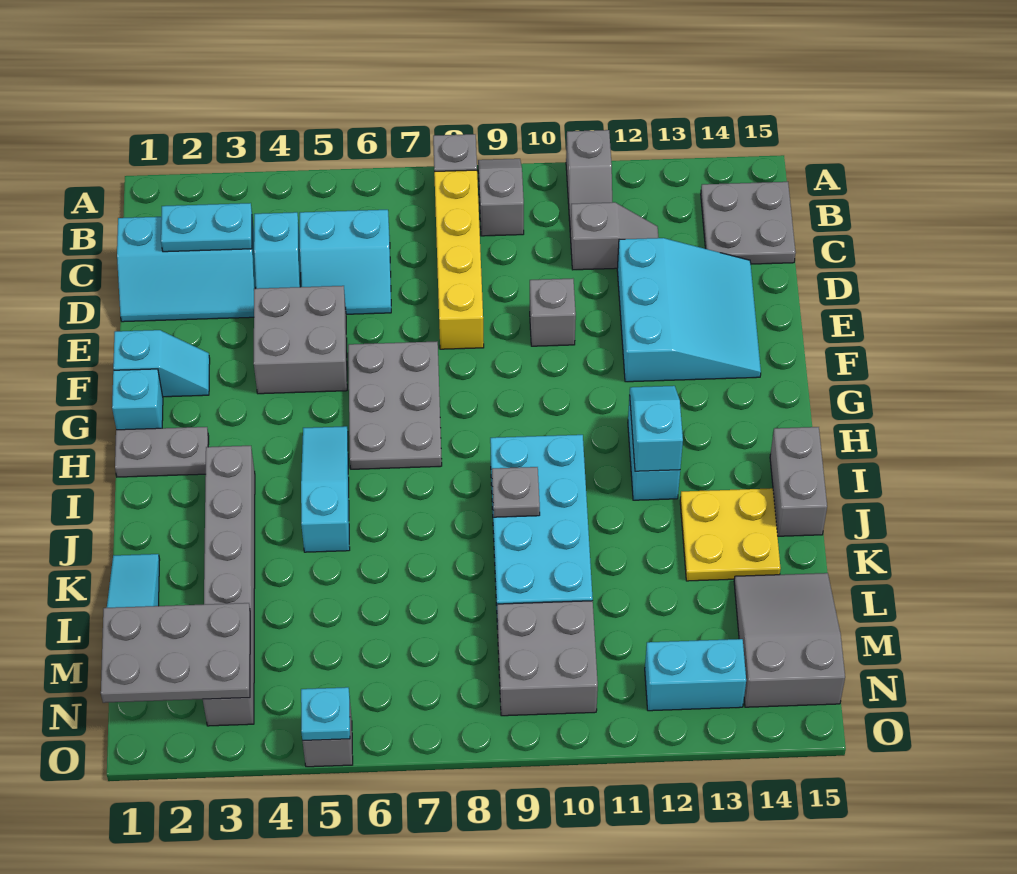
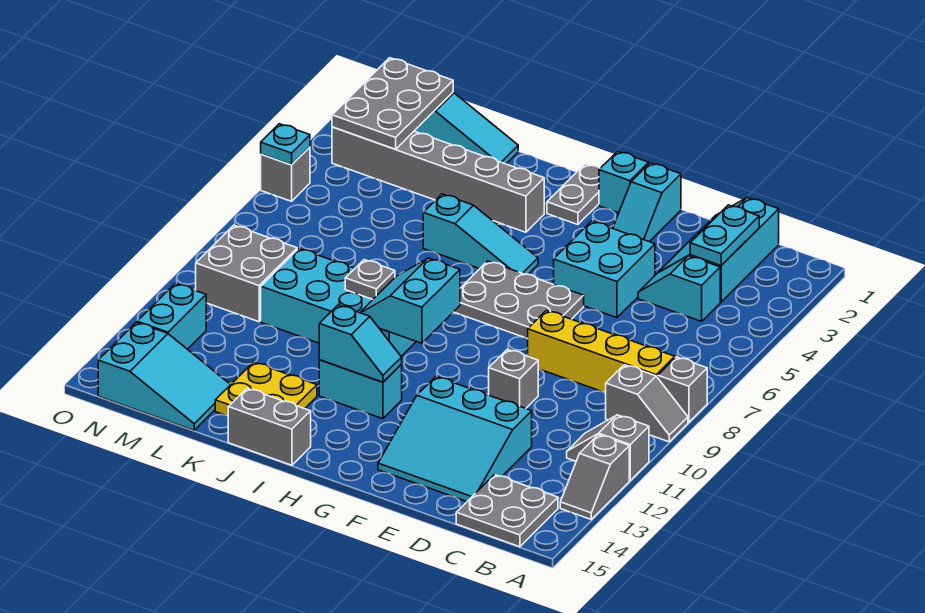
cyan 2x2 slope [300,210,391,314] -> cyan 2x2 slope moved to [360,258,460,343]
grey 1x2 slope [570,202,658,270] -> grey 1x2 slope moved to [560,435,629,519]
grey 2x2 brick [254,286,347,394] -> cyan 2x2 brick [554,221,655,318]
grey 2x3 slope [734,573,845,707] -> cyan 2x3 slope [98,322,231,430]

